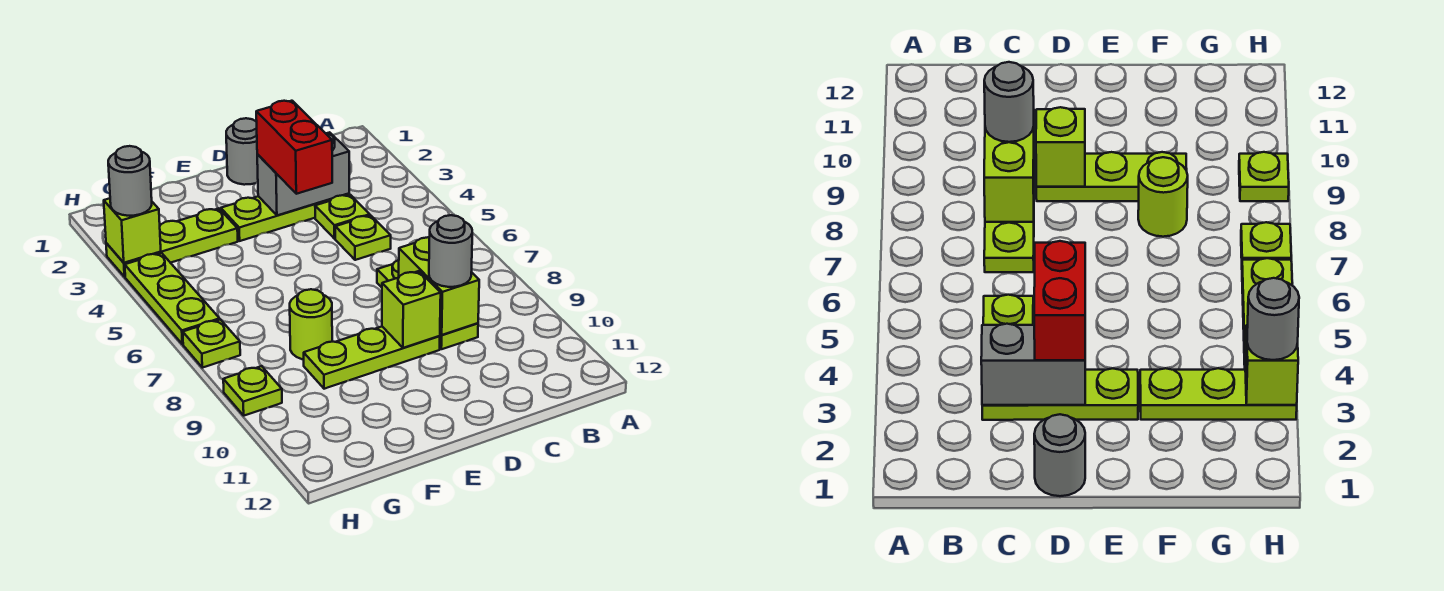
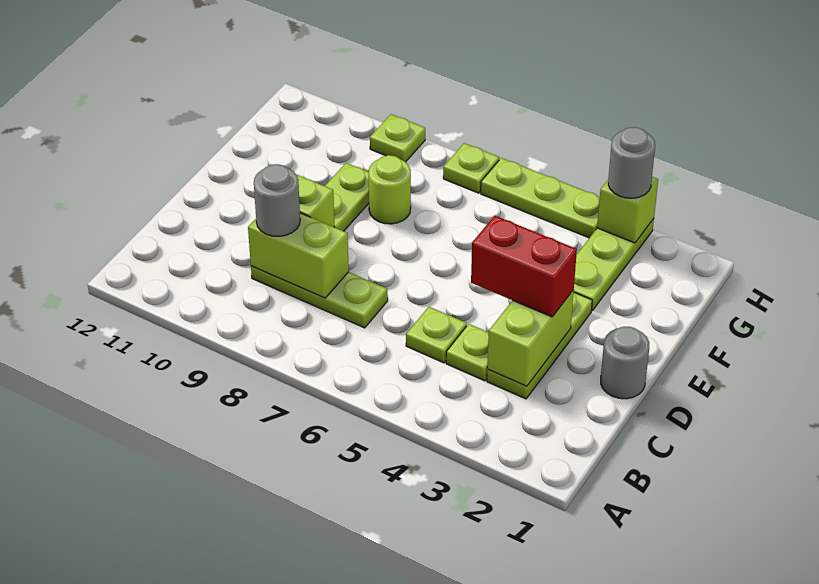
grey 1x2 brick [257,132,349,216] -> lime 1x2 brick [487,290,574,386]

